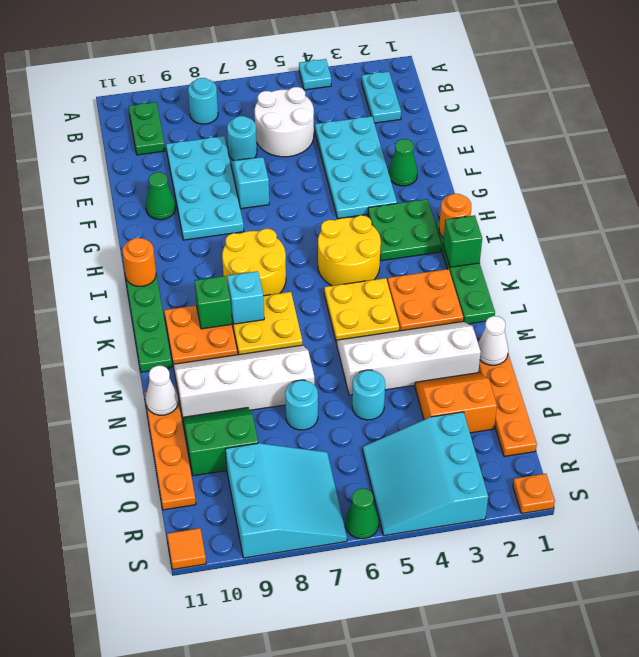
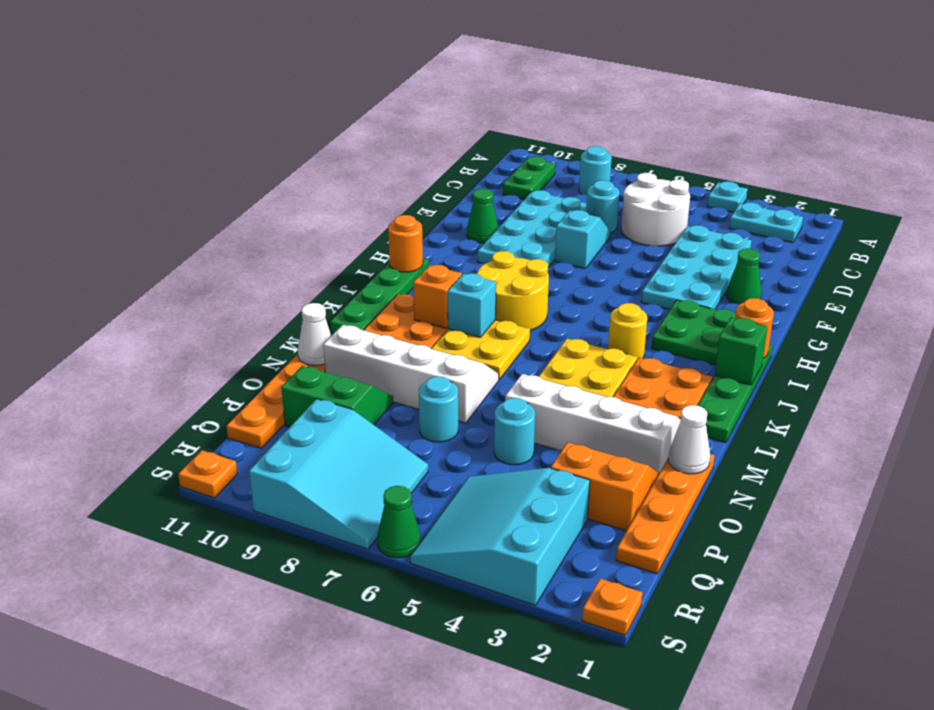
cyan 1x2 plate [362,72,401,123] -> cyan 1x2 plate turned to [729,202,803,243]
yellow 2x2 round brick [318,215,381,286] -> yellow 1x1 round brick [608,303,647,360]
green 1x1 brick [195,276,232,329] -> orange 1x1 brick [413,265,462,328]
orange 1x1 tile [167,528,206,569] -> orange 1x1 plate [178,450,237,498]

